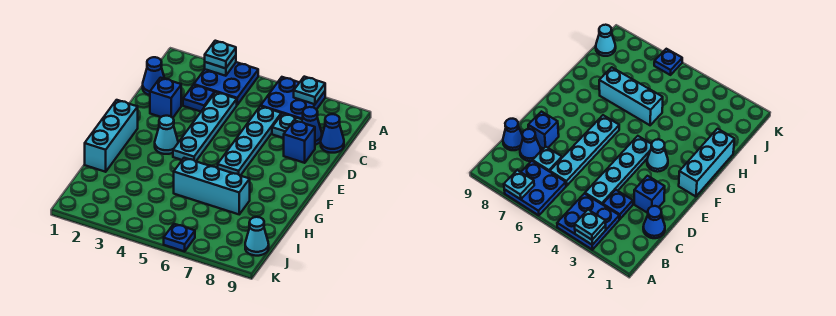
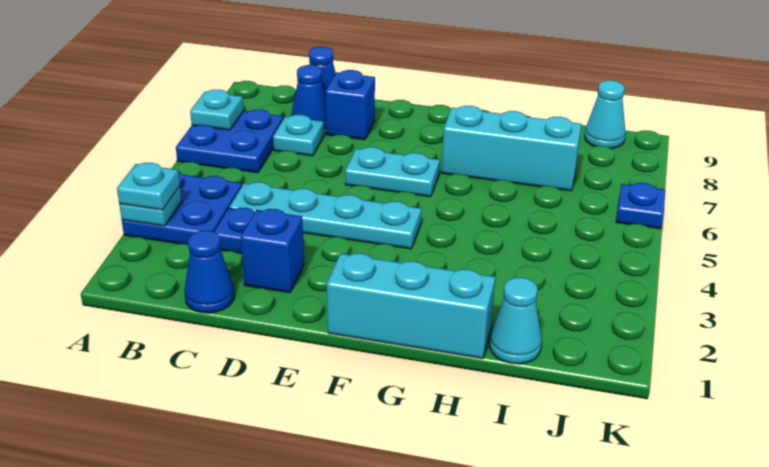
cyan 1x4 plate [218,106,281,176] -> cyan 1x2 plate [345,147,440,197]
cyan 1x1 cone [155,116,178,154] -> cyan 1x1 cone moved to [490,278,542,364]
cyan 1x3 brick [174,158,250,214] -> cyan 1x3 brick turned to [442,106,581,191]

